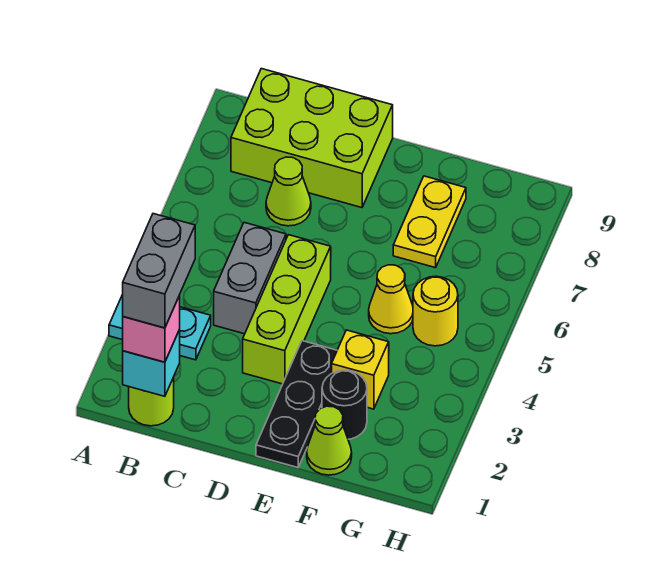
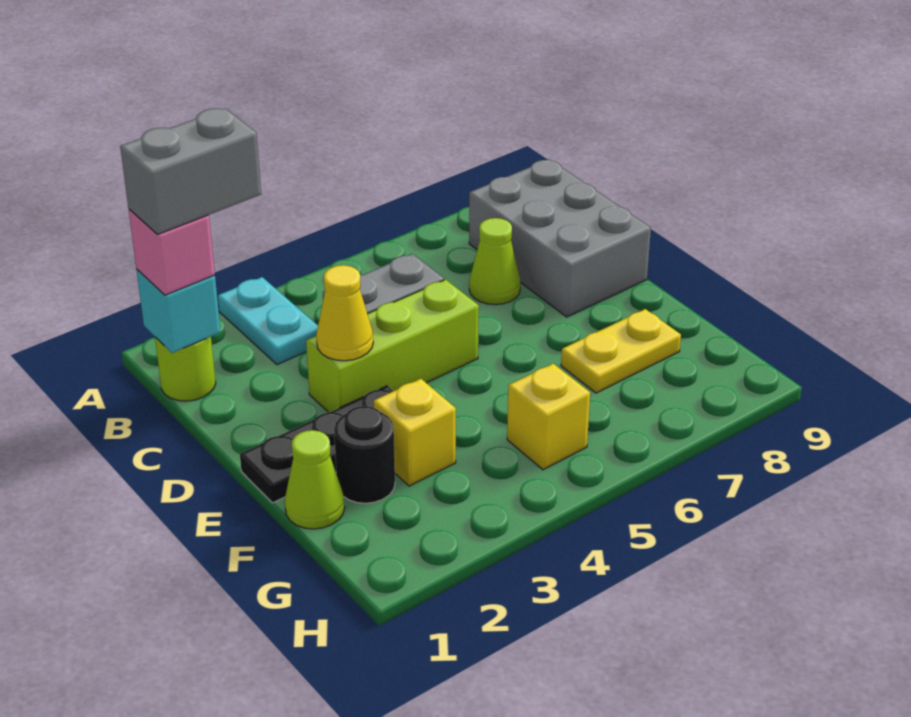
lime 2x3 brick [231,69,393,208] -> grey 2x3 brick [469,159,651,317]
yellow 1x1 cone [369,265,413,334] -> yellow 1x1 cone moved to [316,265,373,361]
yellow 1x1 round brick [413,276,458,346] -> yellow 1x1 brick [507,364,590,470]

